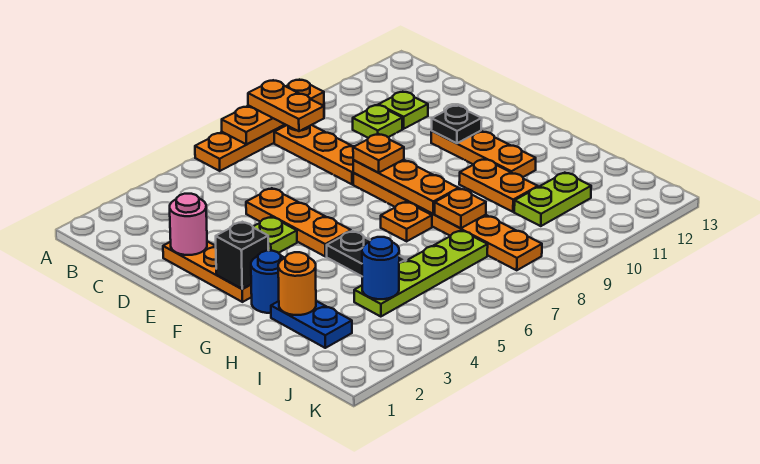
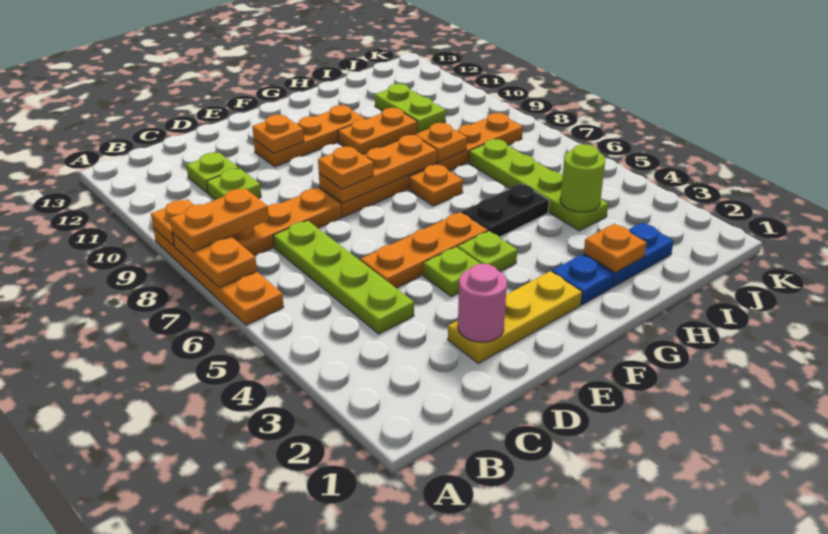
none -> lime 1x4 plate [273,220,414,334]
orange 1x3 plate [163,241,252,302] -> yellow 1x3 plate [448,271,582,363]
black 1x1 plate [431,106,482,143] -> orange 1x1 plate [252,115,304,153]
black 1x1 brick [216,222,269,289] -> none
none -> lime 1x1 plate [458,231,517,272]
blue 1x1 round brick [251,251,284,313] -> blue 1x1 plate [552,254,614,305]
orange 1x1 round brick [278,252,316,315] -> orange 1x1 plate [584,224,646,273]
blue 1x1 round brick [362,237,399,299] -> lime 1x1 round brick [560,144,605,212]

